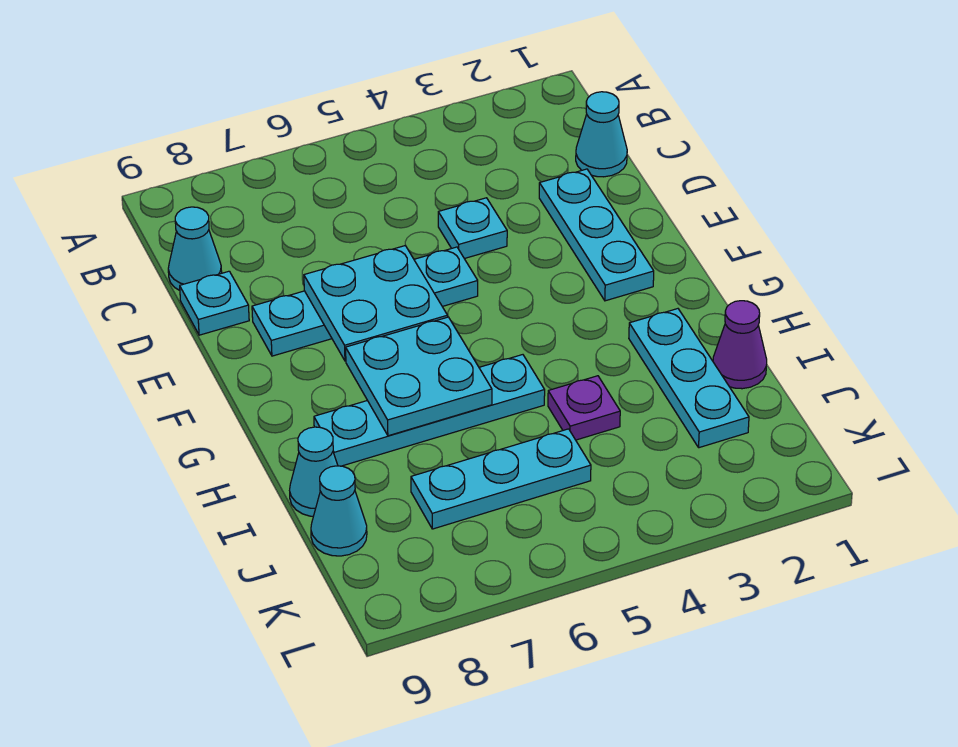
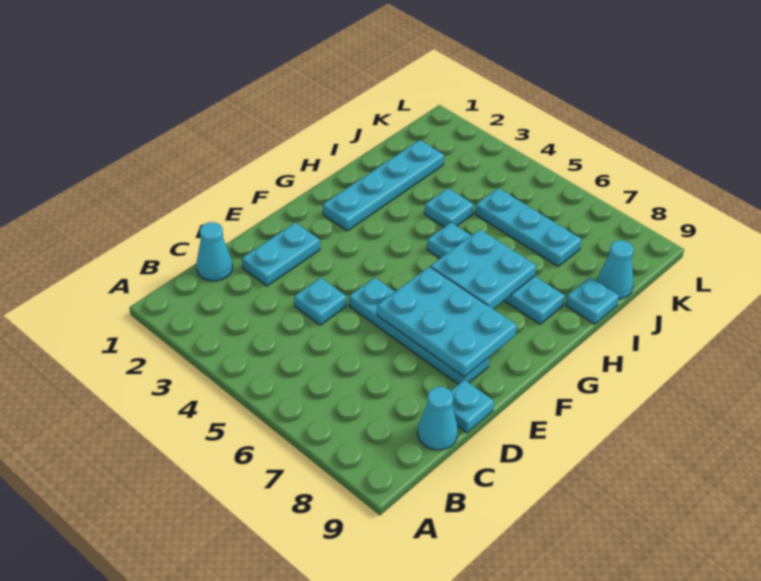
cyan 1x3 plate [539,169,654,301] -> cyan 1x2 plate [242,223,320,286]
cyan 2x2 plate [304,246,448,361] -> cyan 2x3 plate [377,267,517,377]
cyan 1x3 plate [629,309,749,448] -> cyan 1x4 plate [323,140,444,231]
purple 1x1 cone [713,301,767,389] -> none
purple 1x1 plate [548,376,620,440] -> cyan 1x1 plate [425,188,474,227]
cyan 1x1 cone [290,427,338,516] -> cyan 1x1 plate [566,277,619,324]

